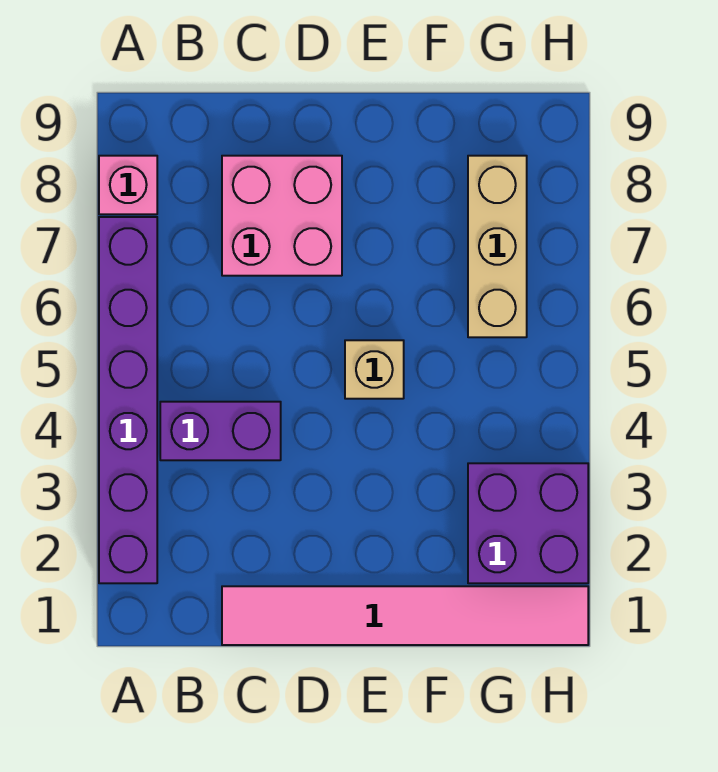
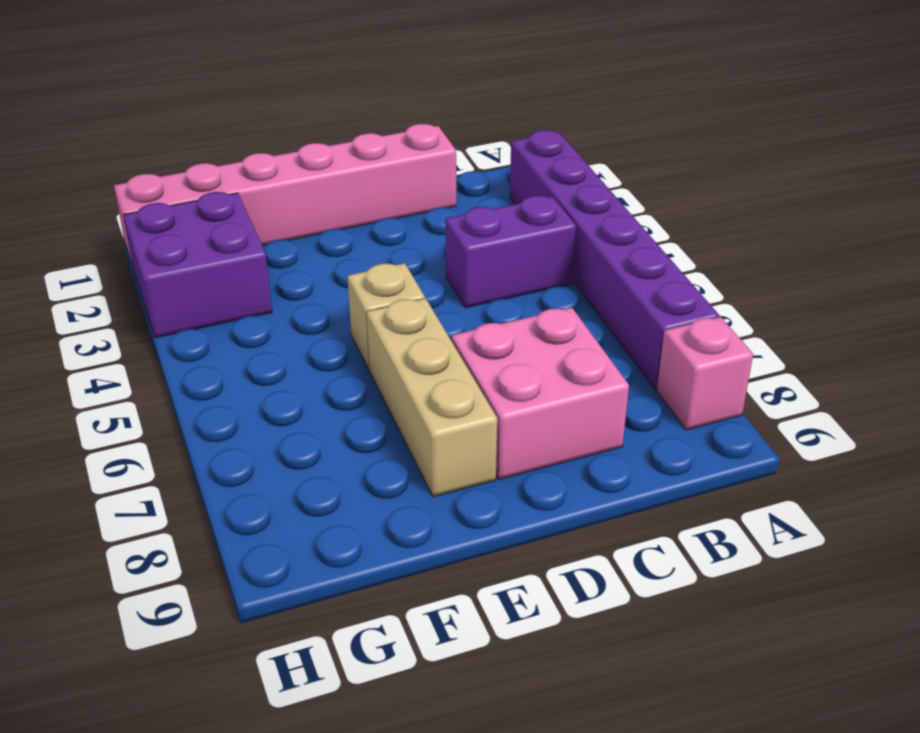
pink 1x6 tile [222,586,588,645] -> pink 1x6 brick [114,124,456,267]
tan 1x3 brick [468,156,527,337] -> tan 1x3 brick moved to [366,298,497,497]

